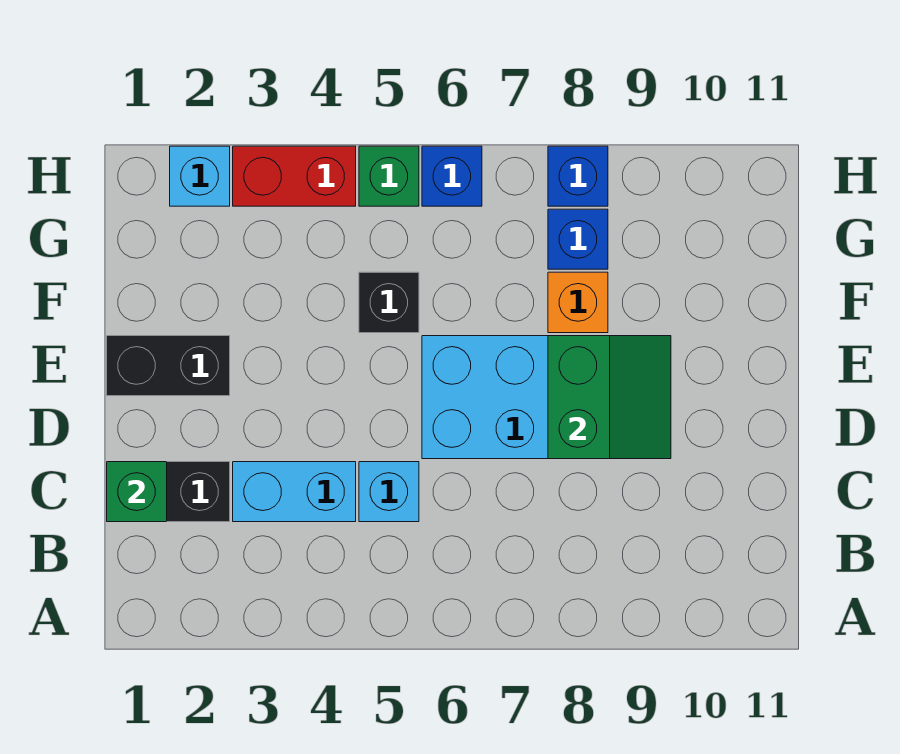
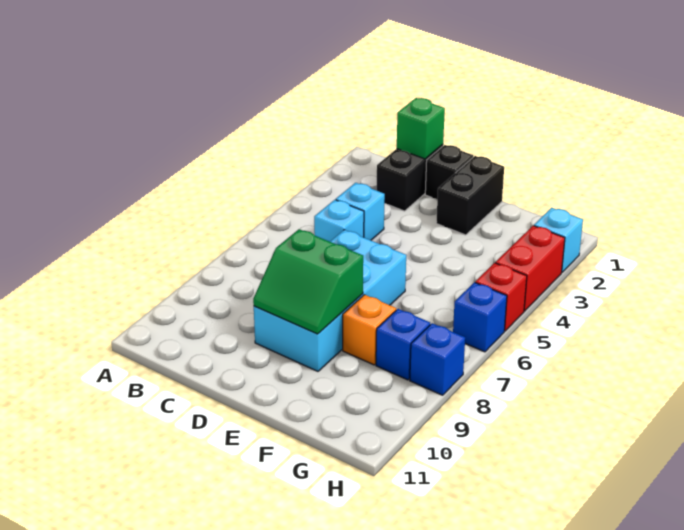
cyan 1x2 brick [233,462,356,522] -> cyan 1x1 brick [336,183,385,240]
black 1x1 brick [359,272,419,333] -> black 1x1 brick moved to [425,145,473,199]
green 1x1 brick [359,146,419,206] -> red 1x1 brick [475,263,527,331]

